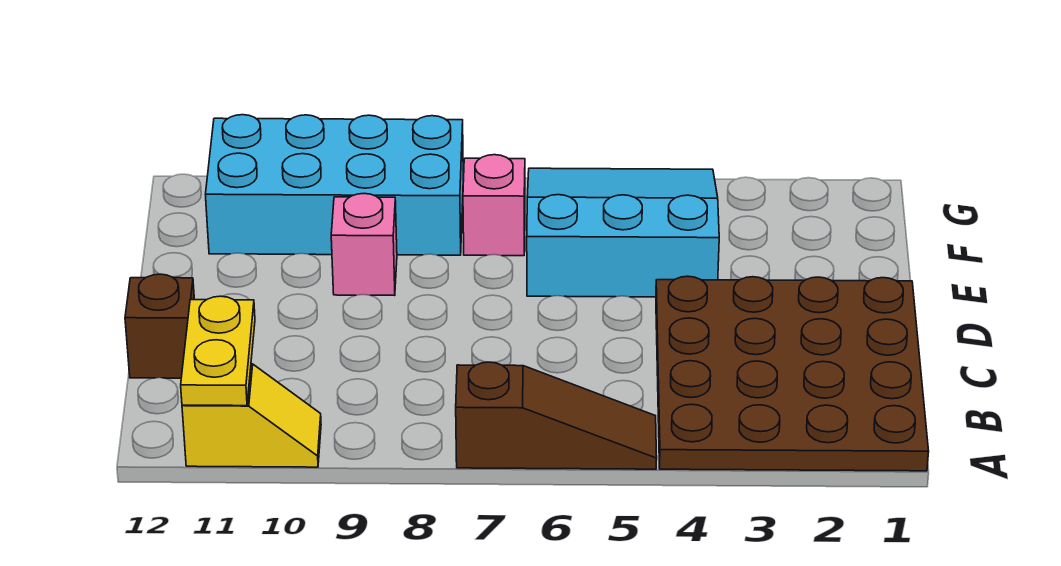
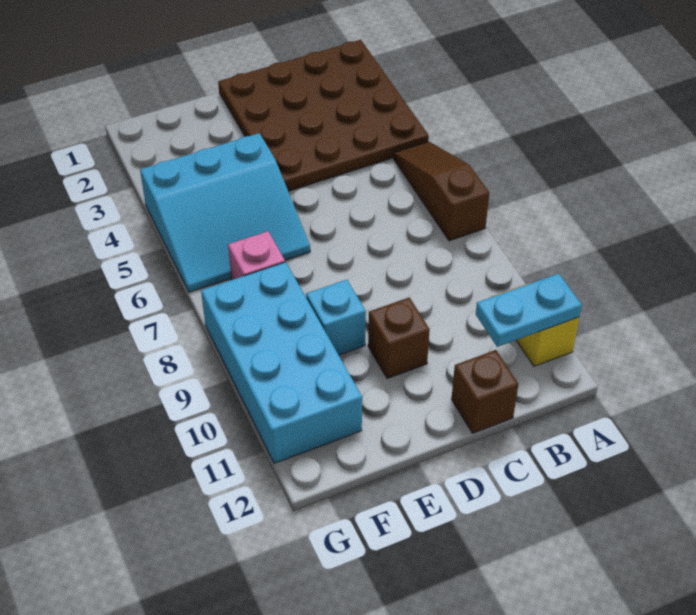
yellow 1x2 plate [181,296,255,406] -> cyan 1x2 plate [476,274,582,347]
none -> brown 1x1 brick [368,297,430,379]
cyan 3x3 slope [527,168,719,297] -> cyan 3x3 slope turned to [140,133,310,292]
pink 1x1 brick [331,194,397,296] -> cyan 1x1 brick [306,280,366,355]

